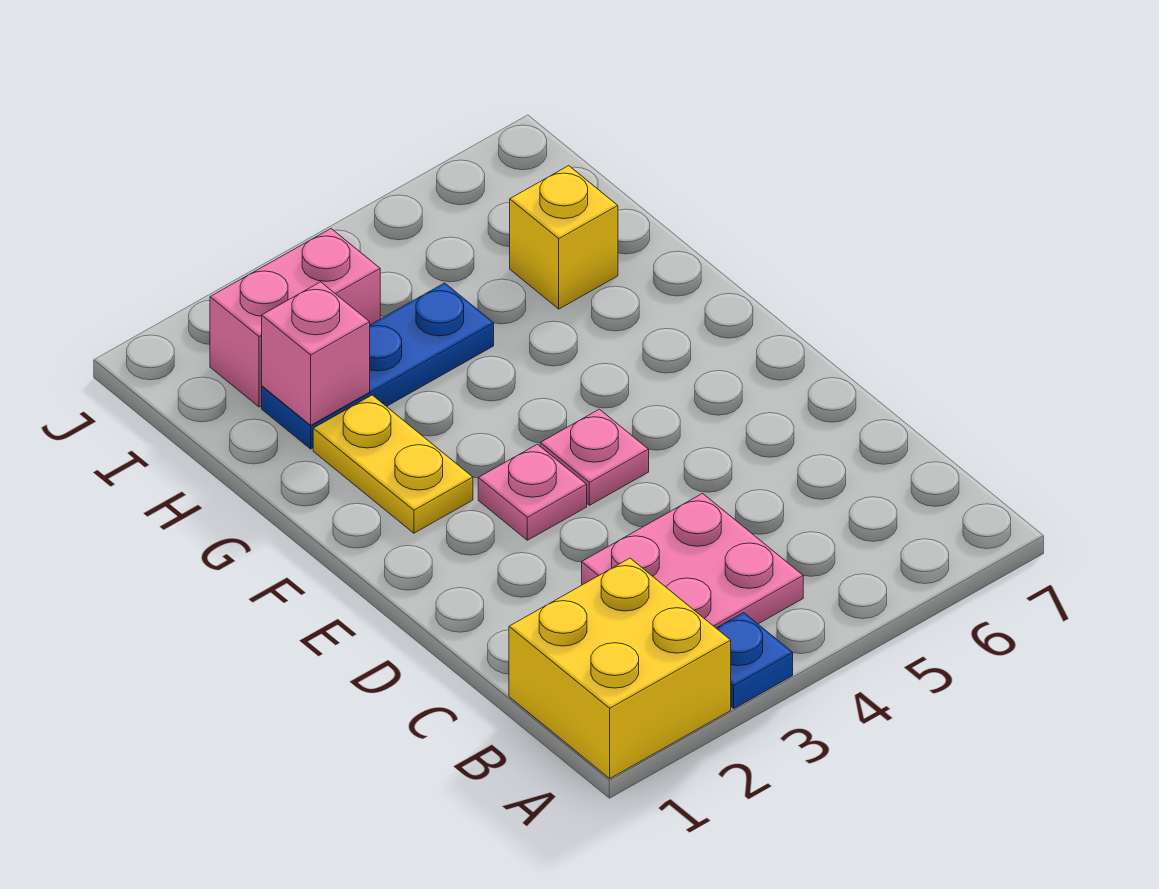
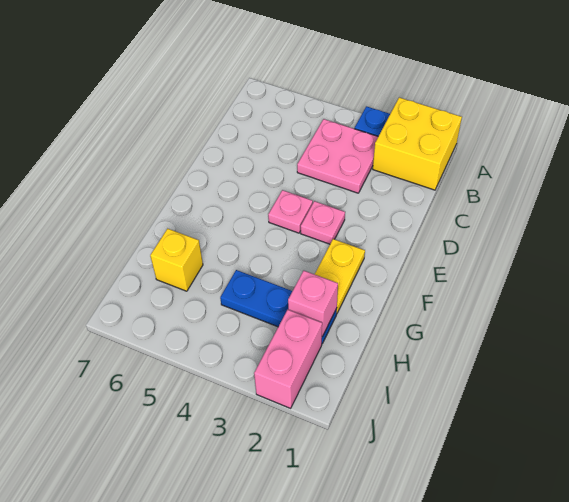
pink 1x2 brick [210,229,380,407] -> pink 1x2 brick turned to [254,310,322,408]

